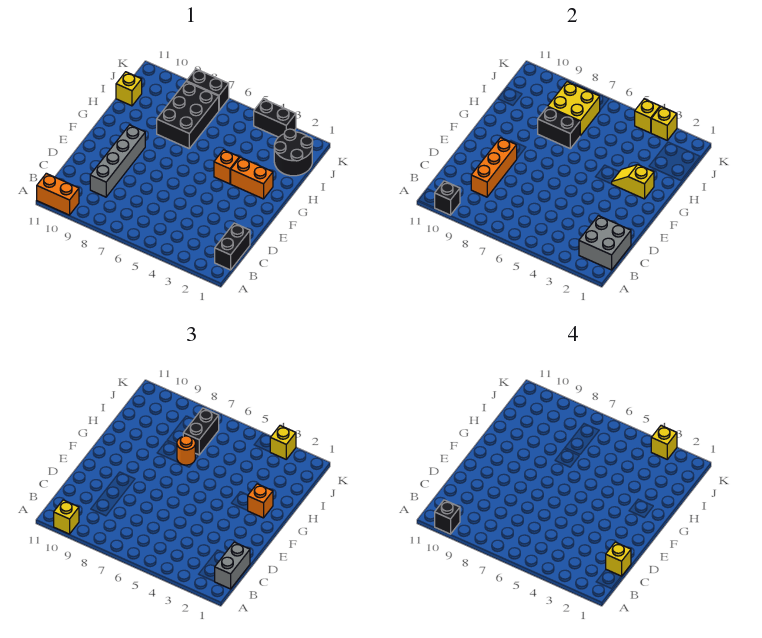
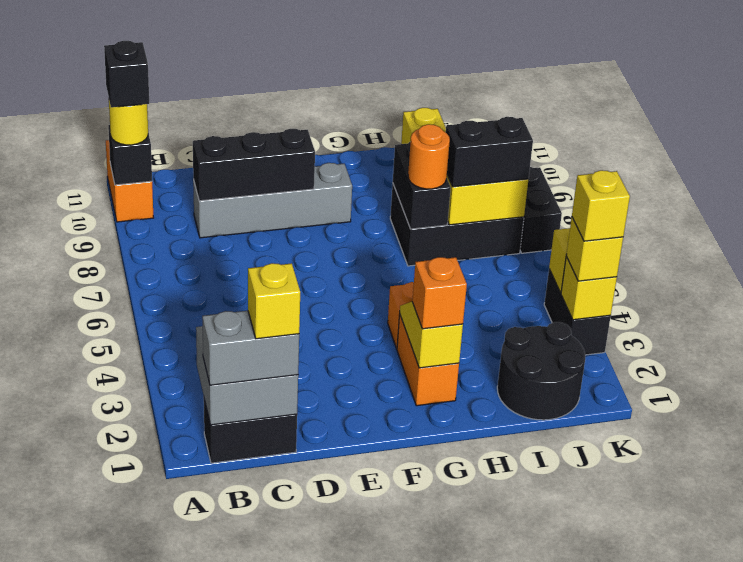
yellow 1x1 brick [54,500,79,534] -> yellow 1x1 round brick [109,101,148,145]
orange 1x3 brick [471,138,517,197] -> black 1x3 brick [193,129,315,201]

